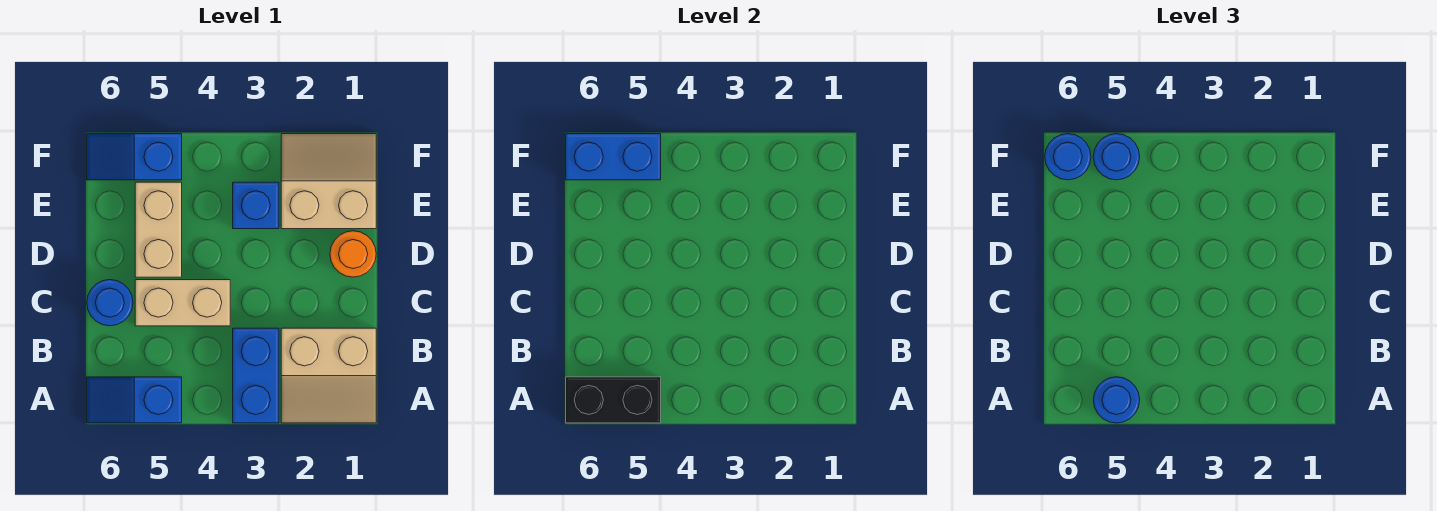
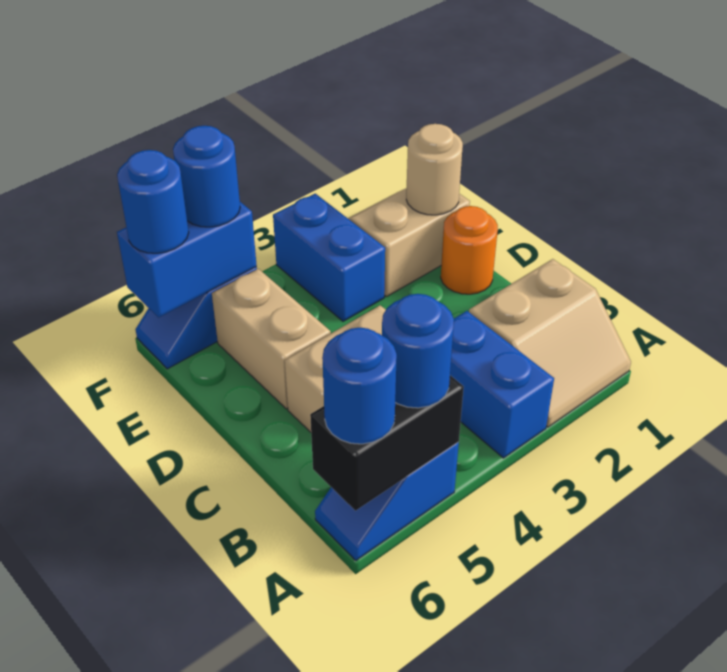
blue 1x1 round brick [87,280,133,326] -> blue 1x1 round brick moved to [322,328,397,444]
none -> tan 1x1 round brick [406,124,463,215]
blue 1x1 brick [233,182,279,229] -> blue 1x2 brick [273,194,385,321]

